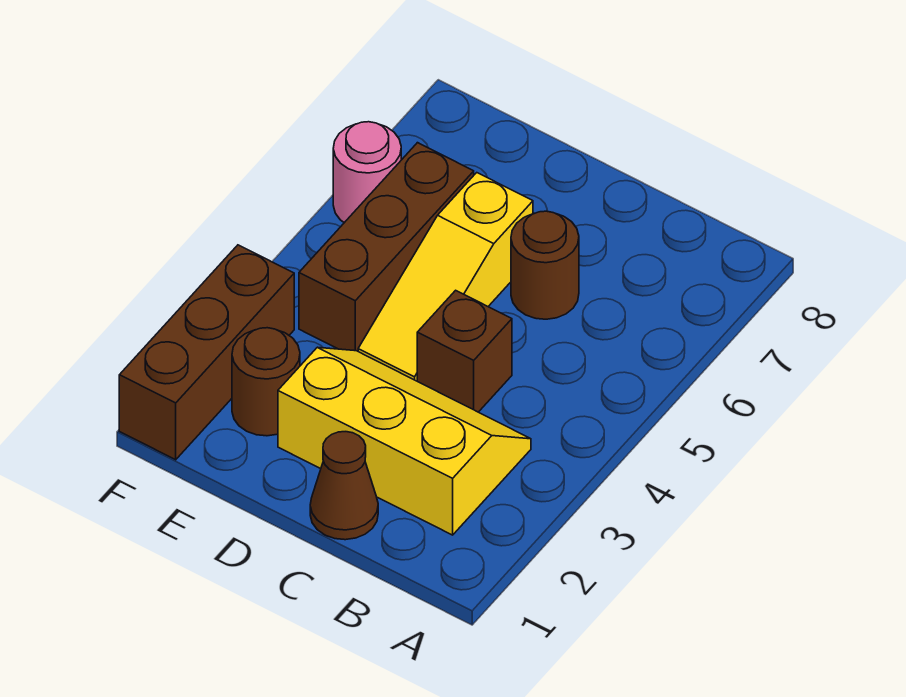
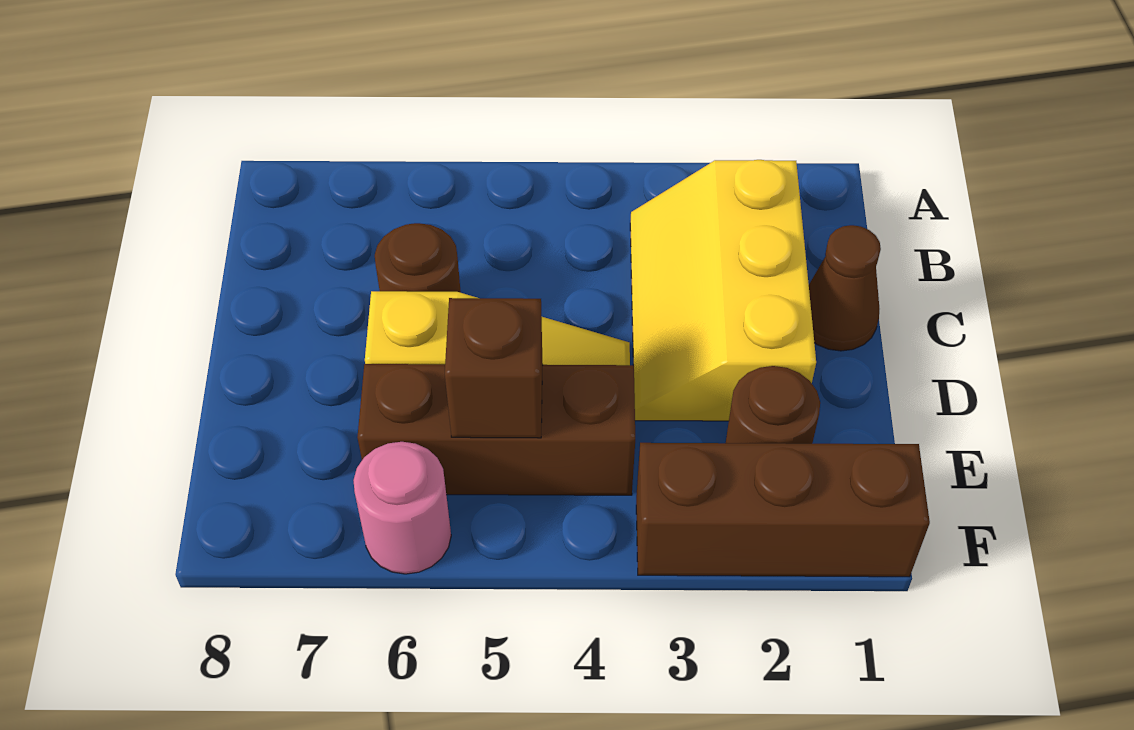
brown 1x1 brick [417,290,512,412] -> brown 1x1 brick moved to [445,298,543,438]

